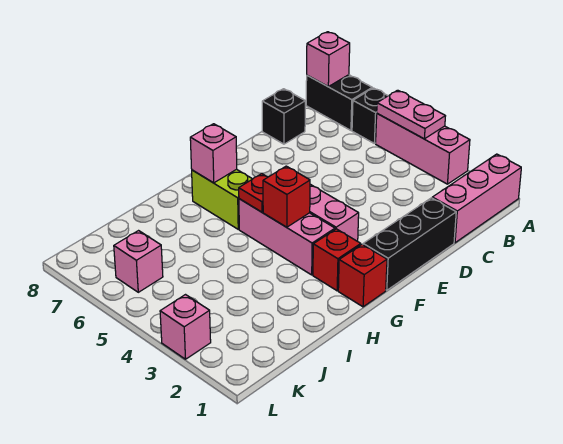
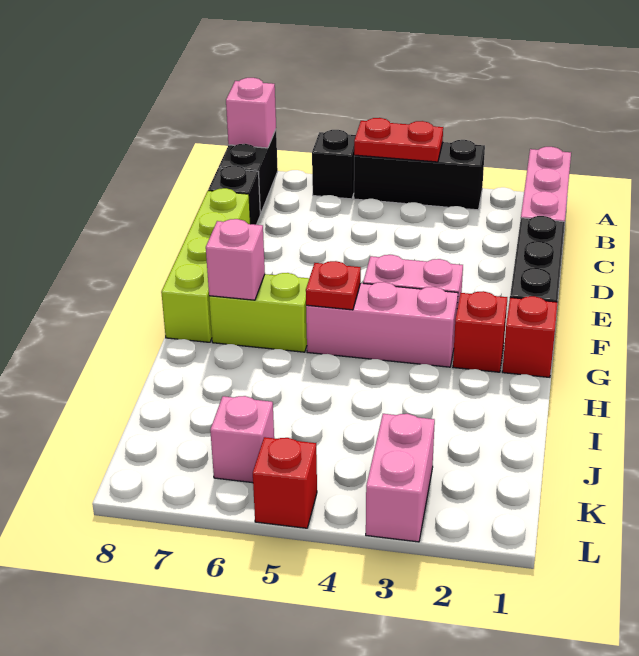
pink 1x3 brick [376,114,470,184] -> black 1x3 brick [354,140,485,210]
pink 1x2 plate [377,90,445,139] -> red 1x2 plate [354,118,443,162]
black 1x2 brick [306,75,372,130] -> black 1x2 brick turned to [219,130,278,214]
none -> lime 1x4 brick [161,188,250,342]
red 1x1 brick [263,166,310,227] -> red 1x1 brick moved to [253,437,317,528]
pink 1x1 brick [160,295,211,359] -> pink 1x2 brick [366,414,435,542]

